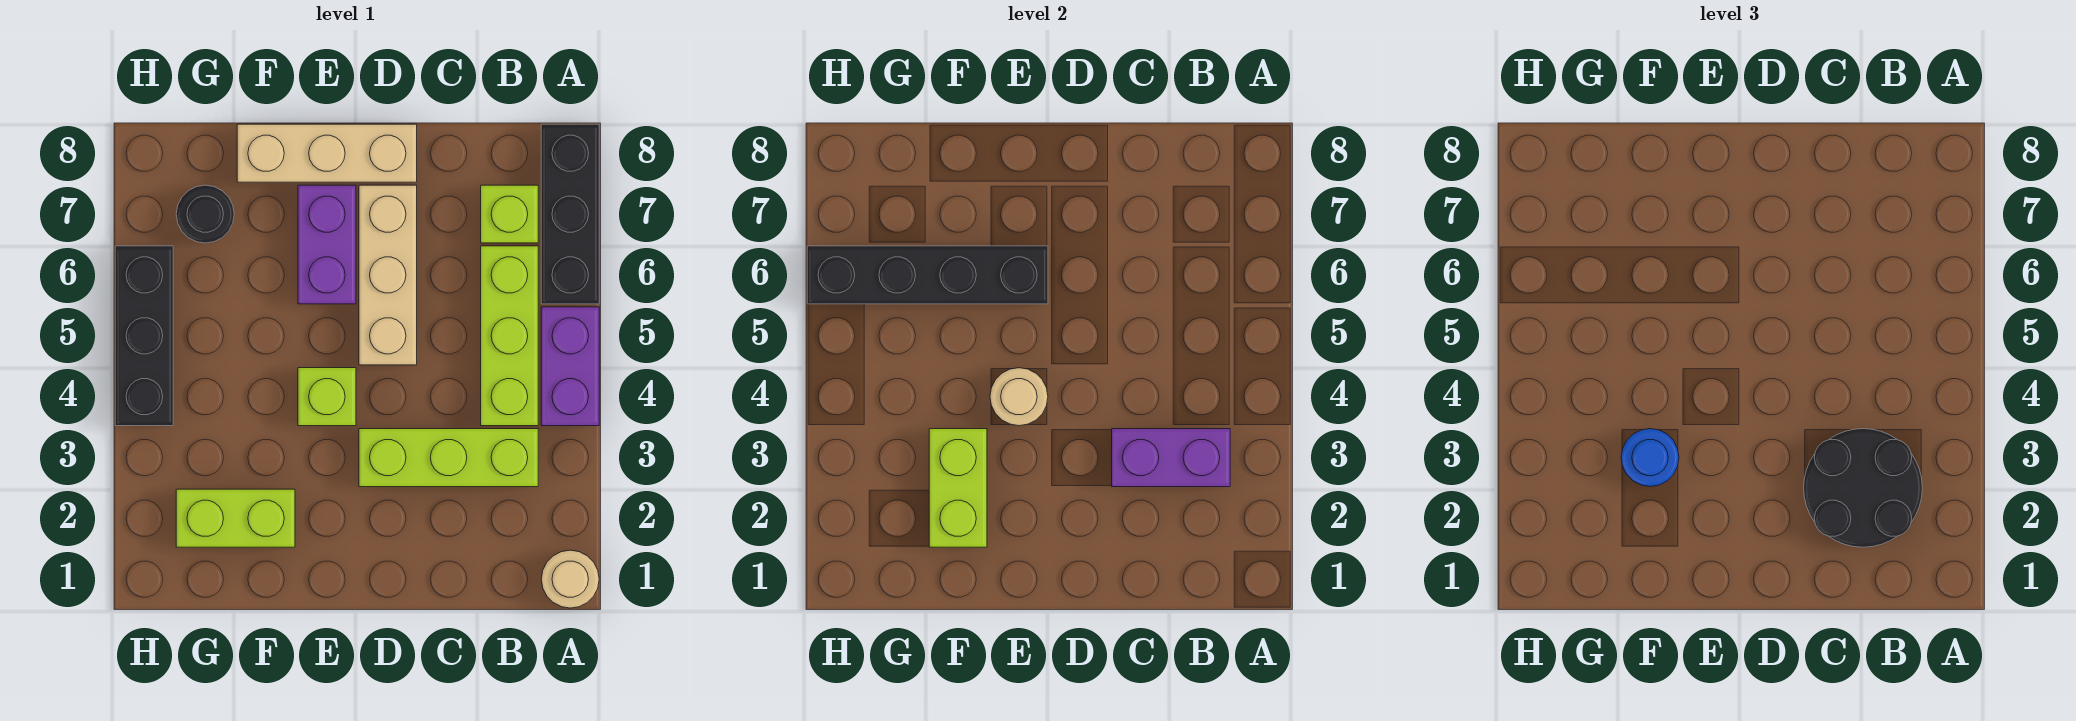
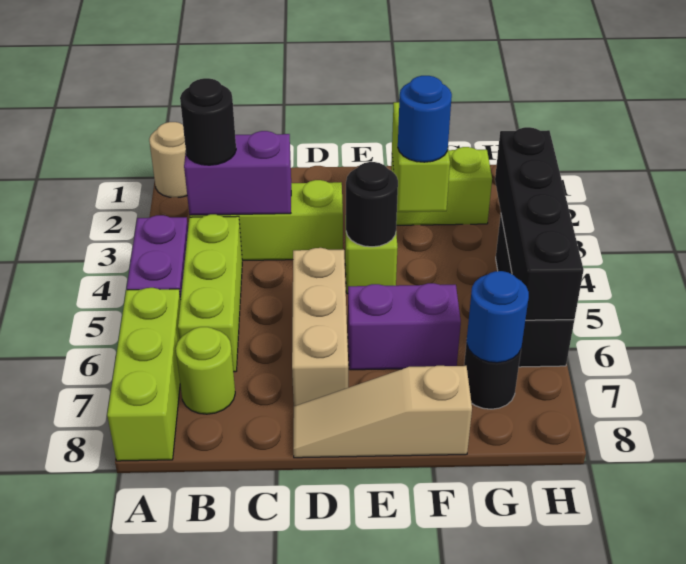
black 1x3 brick [541,124,599,304] -> lime 1x3 brick [107,288,181,461]
black 2x2 round brick [1804,429,1922,547] -> black 1x1 round brick [180,78,236,165]
lime 1x1 brick [481,185,538,243] -> lime 1x1 round brick [176,327,235,414]
tan 1x3 brick [237,124,417,182] -> tan 1x3 slope [293,366,472,458]
tan 1x1 round brick [990,368,1048,426] -> black 1x1 round brick [346,162,398,247]
purple 1x2 brick [298,185,356,304] -> purple 1x2 brick turned to [348,283,461,370]
black 1x4 brick [807,246,1048,304] -> black 1x4 brick turned to [495,127,584,320]
none -> blue 1x1 round brick [466,271,529,363]

